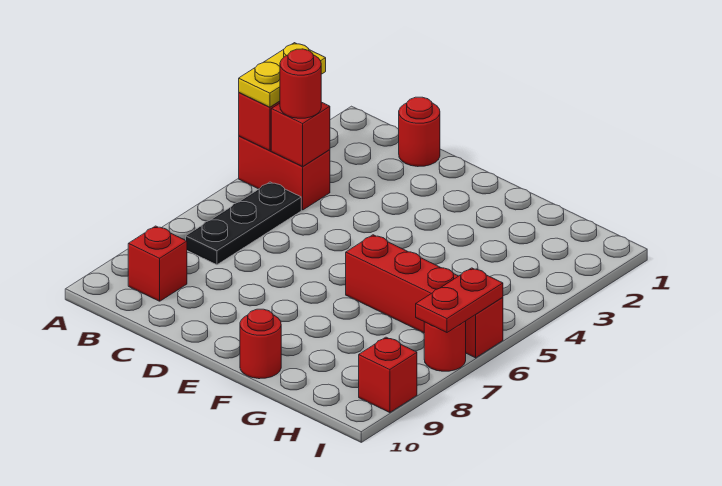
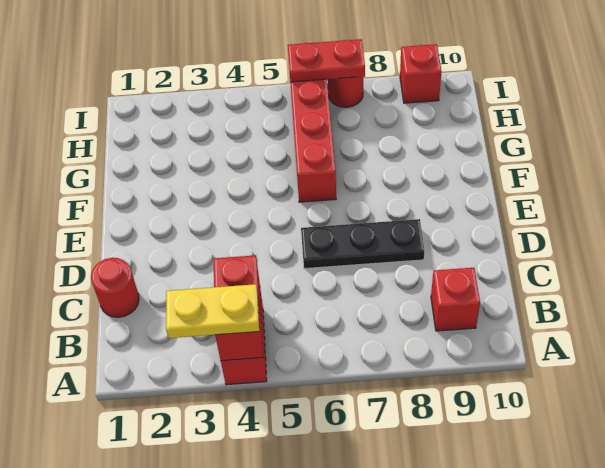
red 1x1 round brick [280,49,321,118] -> none
black 1x3 plate [186,182,301,265] -> black 1x3 plate moved to [301,219,424,269]
red 1x1 round brick [240,309,281,379] -> none

